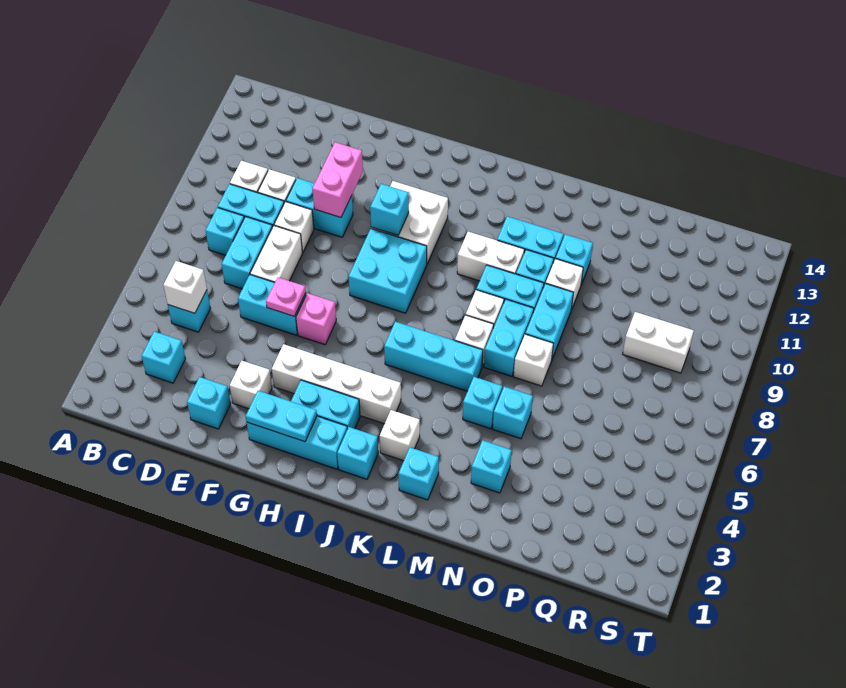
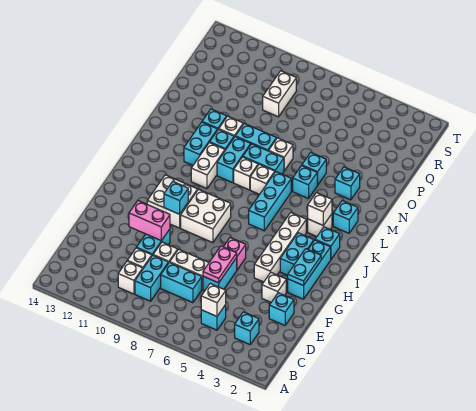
cyan 1x1 brick [206,208,244,255] -> none
pink 1x1 plate [266,277,306,316] -> pink 1x2 plate [203,246,237,283]
cyan 2x2 brick [349,229,427,313] -> white 2x2 brick [181,189,231,243]
none -> white 1x1 brick [308,193,332,225]

